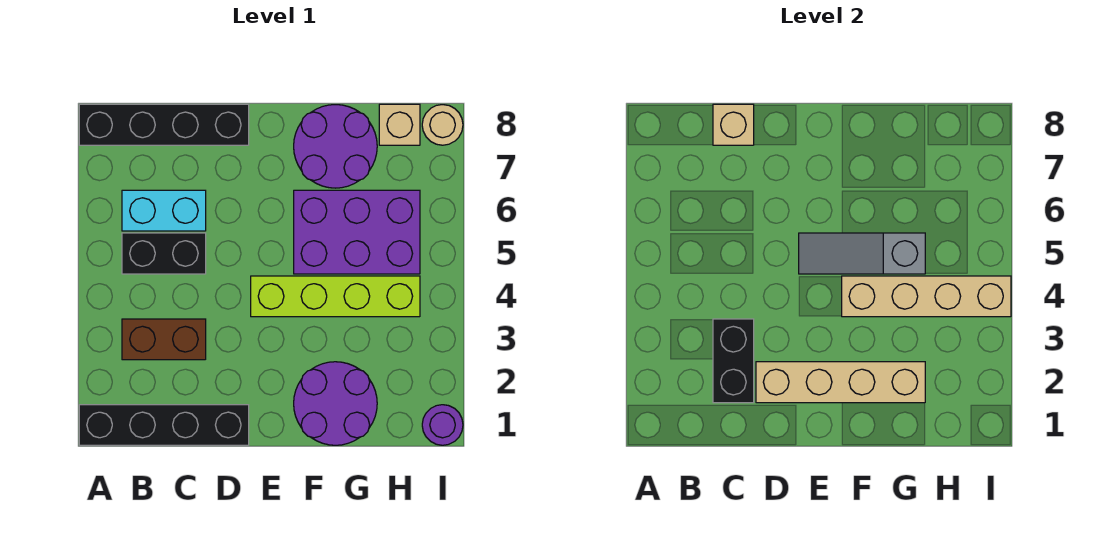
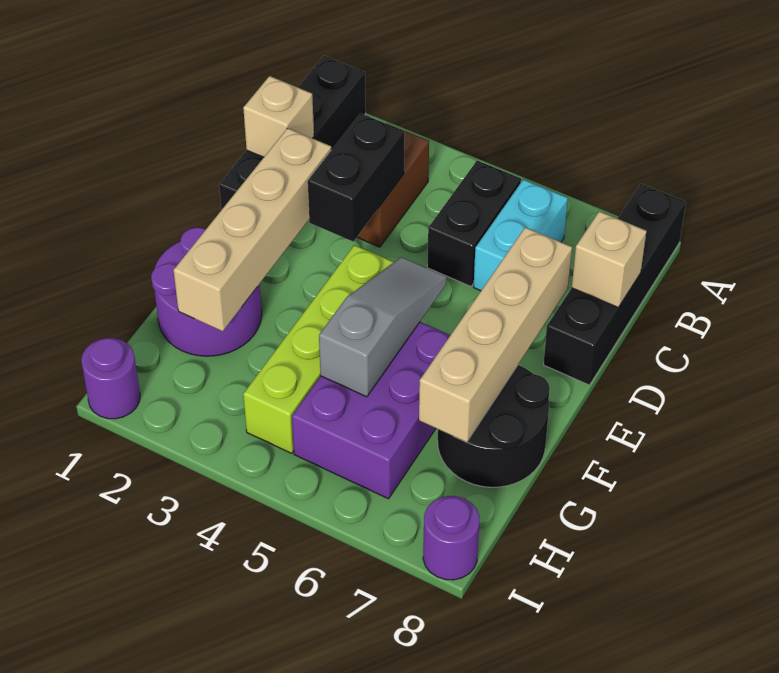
black 1x2 brick [713,319,754,403] -> black 1x2 brick turned to [308,113,404,241]
tan 1x4 brick [842,276,1011,317] -> tan 1x4 brick moved to [419,227,572,442]
purple 2x2 round brick [294,105,377,188] -> black 2x2 round brick [438,365,550,487]
tan 1x1 brick [379,104,420,145] -> tan 1x1 brick moved to [243,76,314,157]
tan 1x1 round brick [422,105,463,145] -> purple 1x1 round brick [423,496,479,580]

